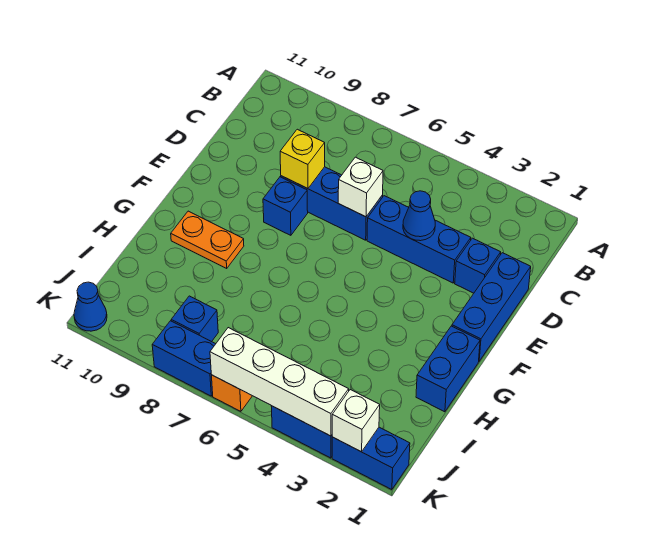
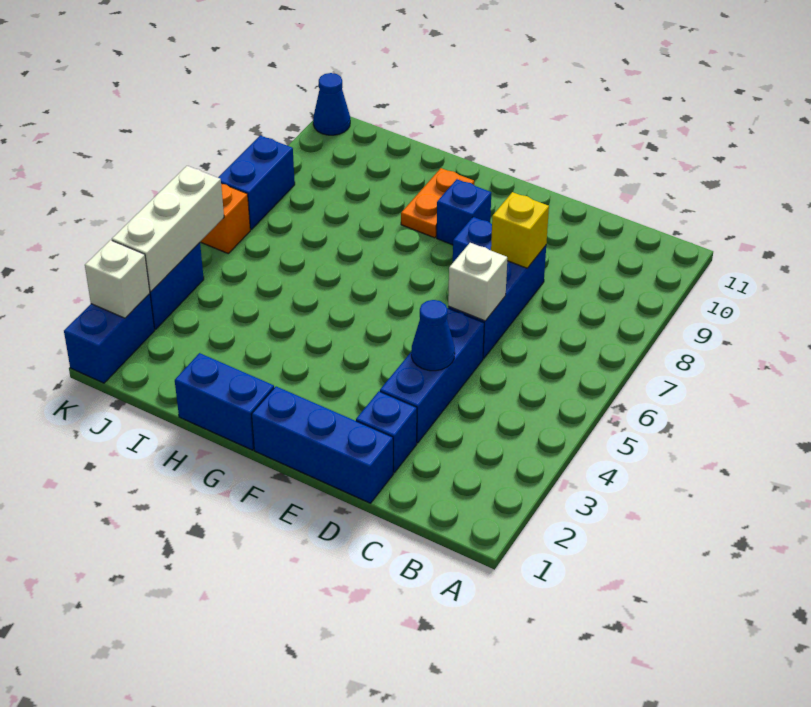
blue 1x1 brick [171,296,218,342] -> blue 1x1 brick moved to [437,179,491,245]
white 1x4 brick [210,328,349,436] -> white 1x3 brick [112,166,224,292]

